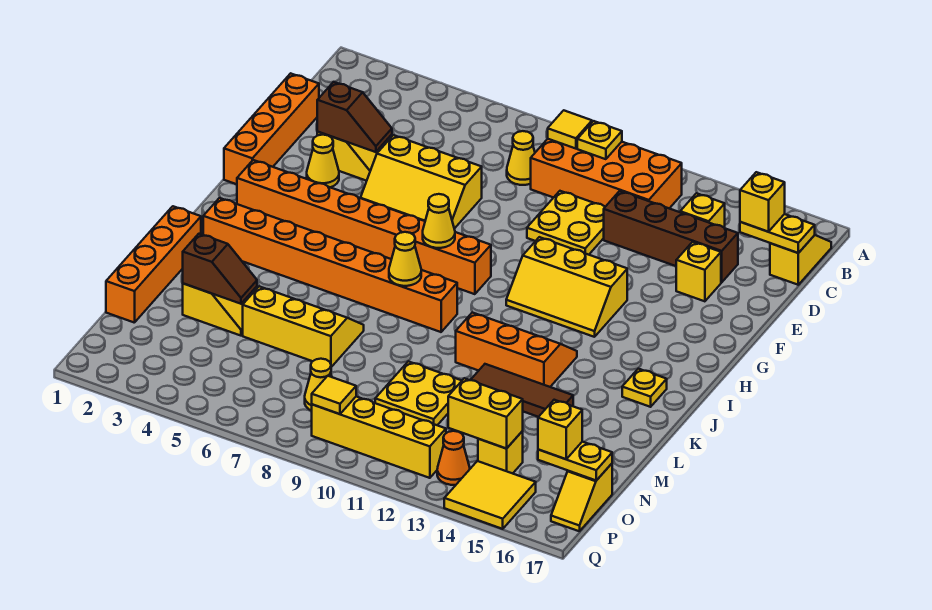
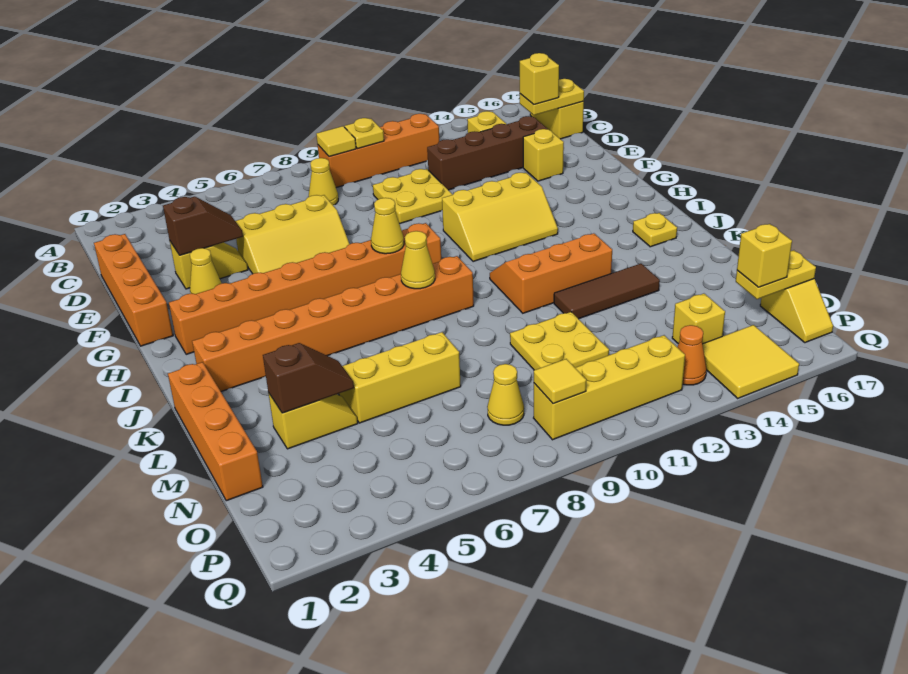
orange 2x4 brick [531,139,682,208] -> orange 1x4 brick [318,114,439,188]
yellow 1x2 brick [448,378,523,449] -> none

